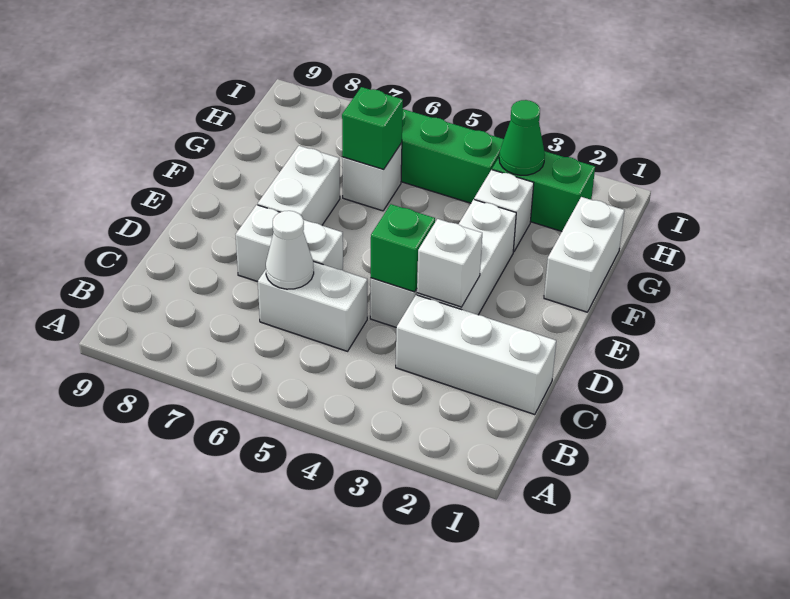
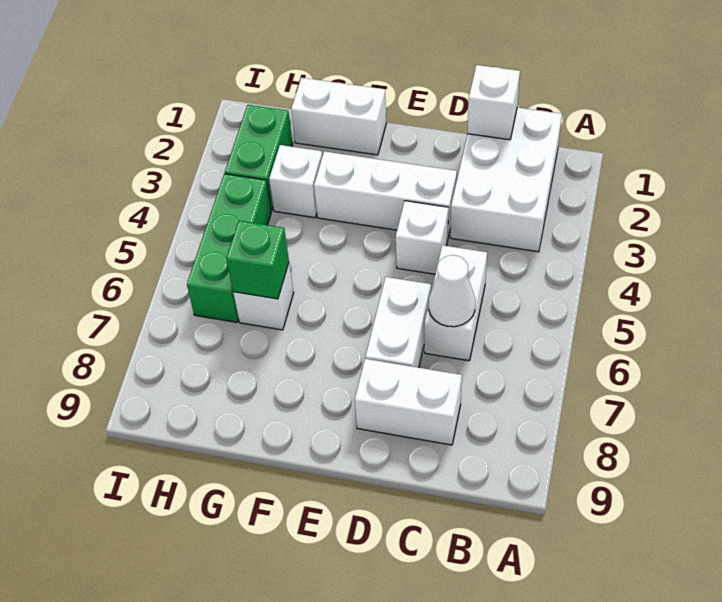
white 1x3 brick [396,295,556,415] -> white 2x3 brick [450,108,562,252]
white 1x1 brick [417,219,482,307] -> white 1x1 brick moved to [467,65,520,140]
green 1x1 brick [371,204,435,292] -> none
white 1x2 brick [258,146,340,225] -> white 1x2 brick moved to [355,359,462,445]
green 1x1 cone [499,100,545,175] -> none

